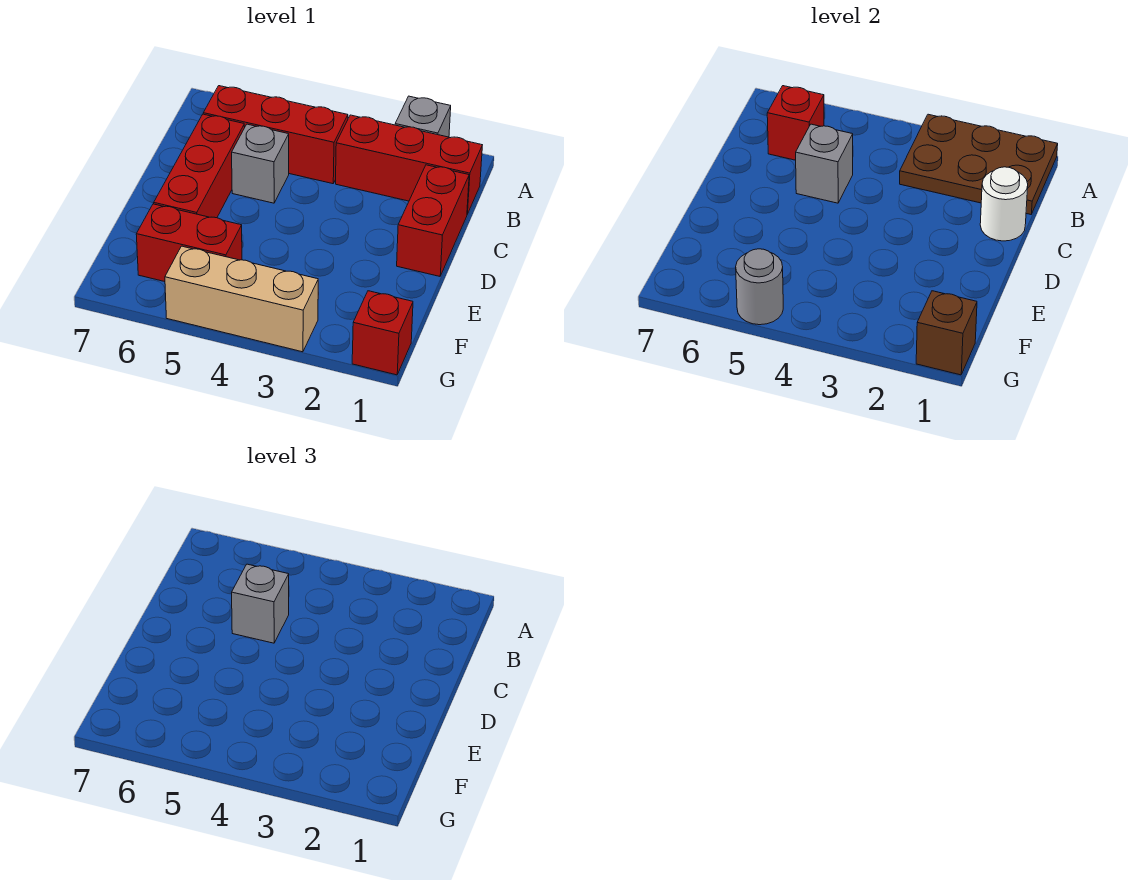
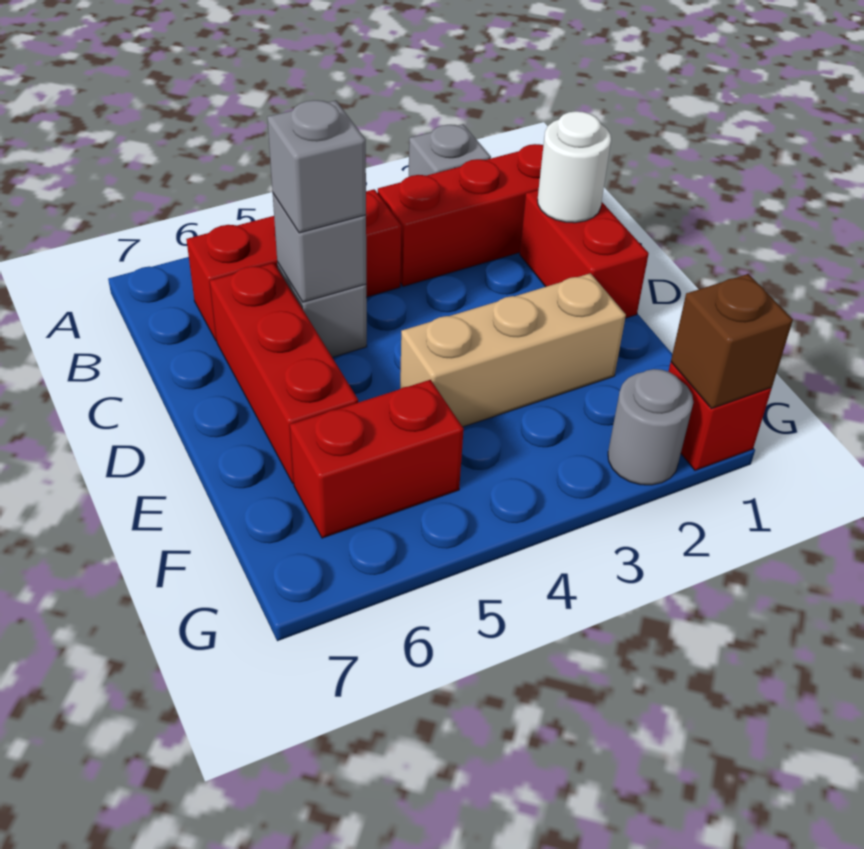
brown 2x3 plate [900,114,1058,214] -> none
red 1x1 brick [767,86,824,160] -> none
tan 1x3 brick [165,246,318,352] -> tan 1x3 brick moved to [400,273,626,427]
grey 1x1 round brick [736,249,783,325] -> grey 1x1 round brick moved to [608,369,693,485]

